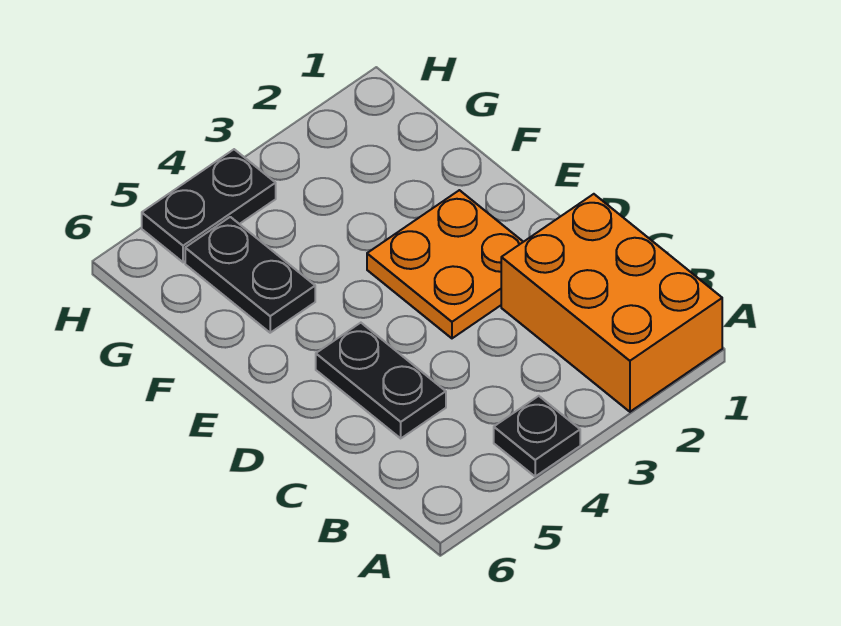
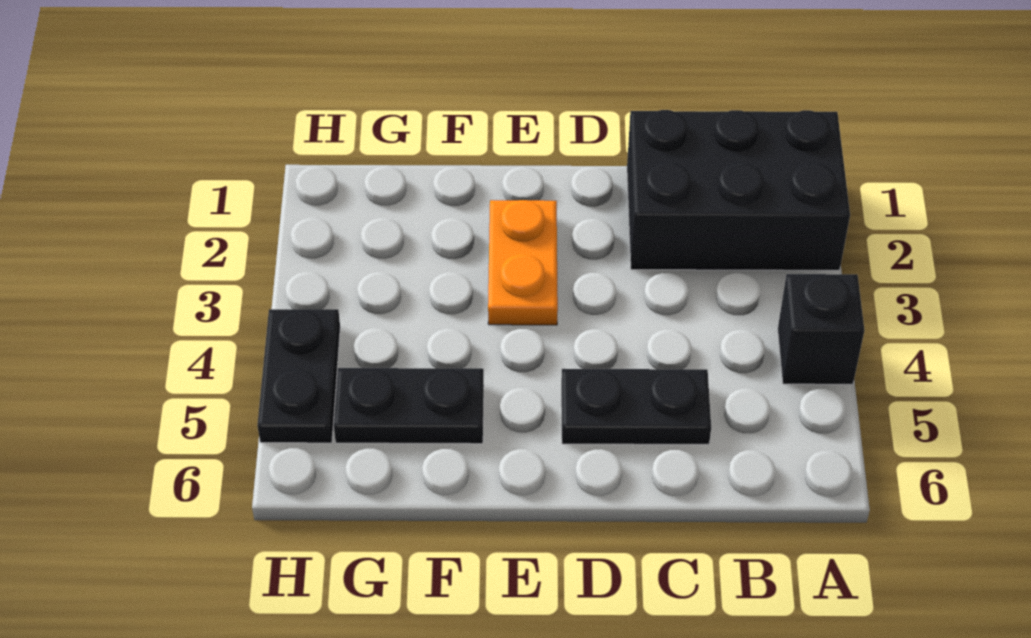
orange 2x3 brick [501,194,722,412] -> black 2x3 brick [627,110,850,270]
black 1x1 plate [494,396,580,476] -> black 1x1 brick [778,274,864,384]
orange 2x2 plate [367,190,523,338] -> orange 1x2 plate [488,200,558,325]

